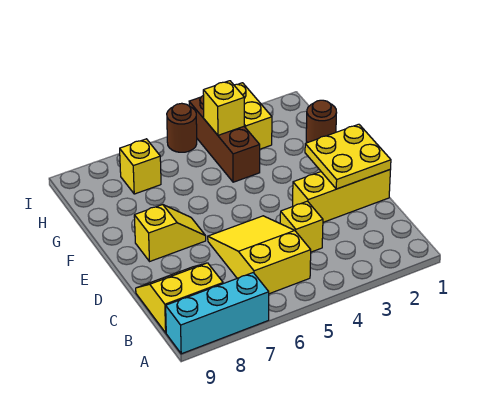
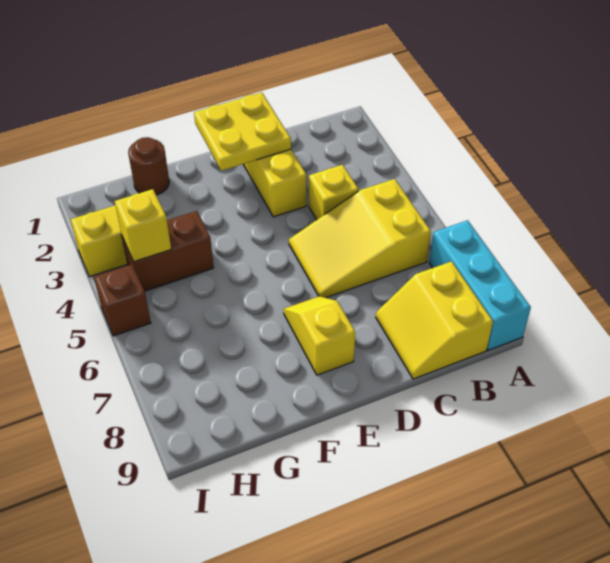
brown 1x3 brick [189,95,260,182] -> brown 1x2 brick [122,211,214,291]
yellow 1x1 brick [120,139,161,194] -> none
brown 1x1 round brick [167,103,197,152] -> brown 1x1 brick [94,264,151,336]

